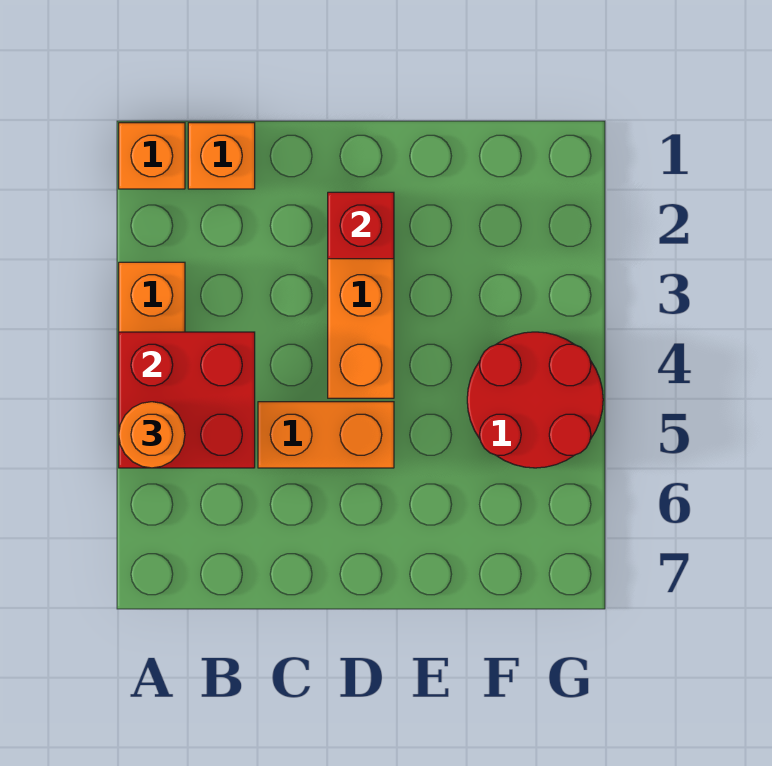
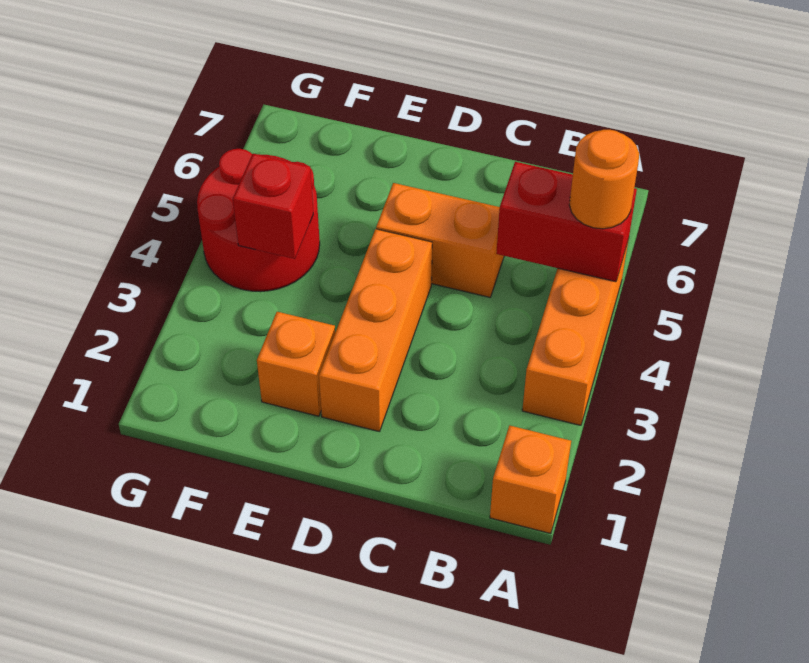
red 2x2 brick [119,332,255,468] -> red 1x2 brick [496,162,637,282]
orange 1x1 brick [188,123,255,189] -> orange 1x1 brick moved to [257,312,335,416]
red 1x1 brick [328,192,394,259] -> red 1x1 brick moved to [233,154,313,259]

